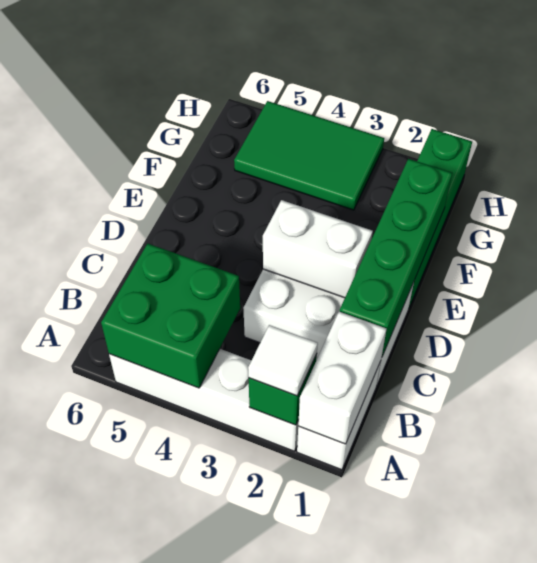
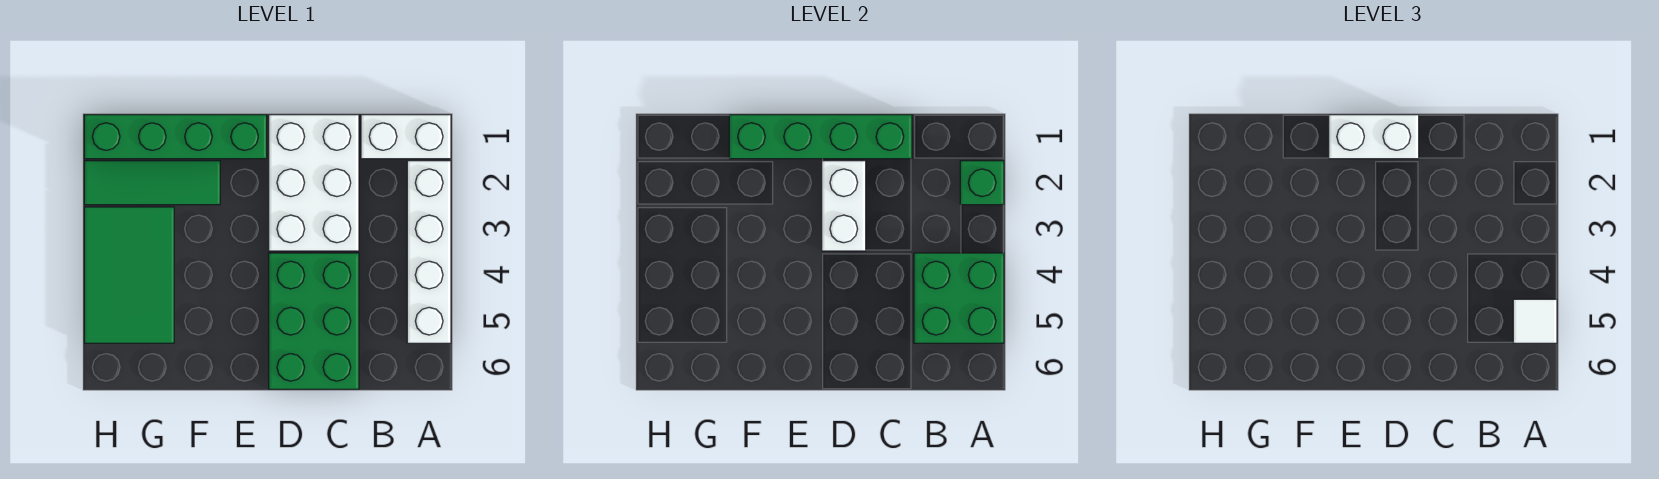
white 1x2 brick [298,312,386,444] -> white 1x2 brick moved to [1329,115,1419,159]
white 1x1 tile [248,325,318,396] -> white 1x1 tile moved to [1513,299,1557,343]
none -> green 2x3 brick [269,253,359,389]
none -> green 1x3 tile [84,161,220,205]

